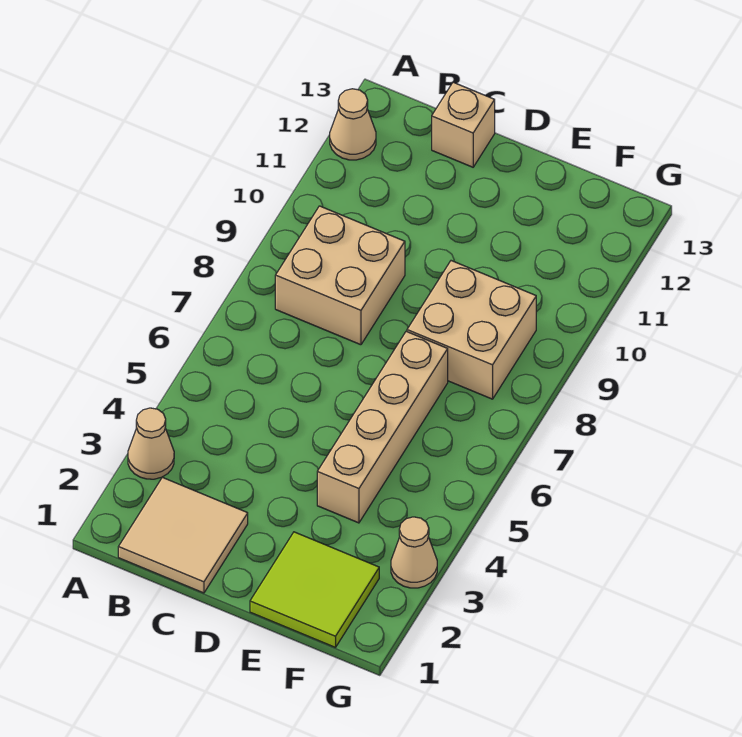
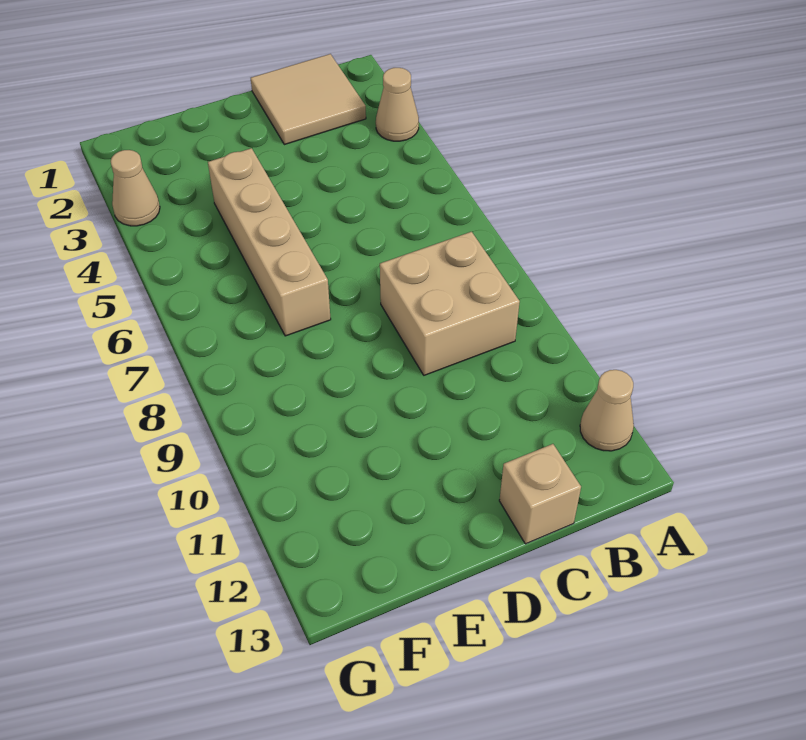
lime 2x2 tile [250,532,379,647] -> none
tan 2x2 brick [407,261,536,399] -> none

